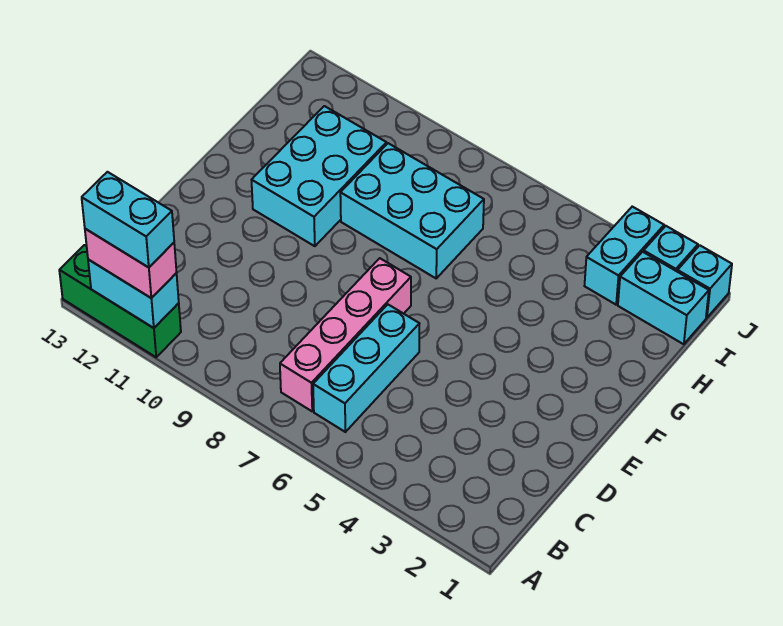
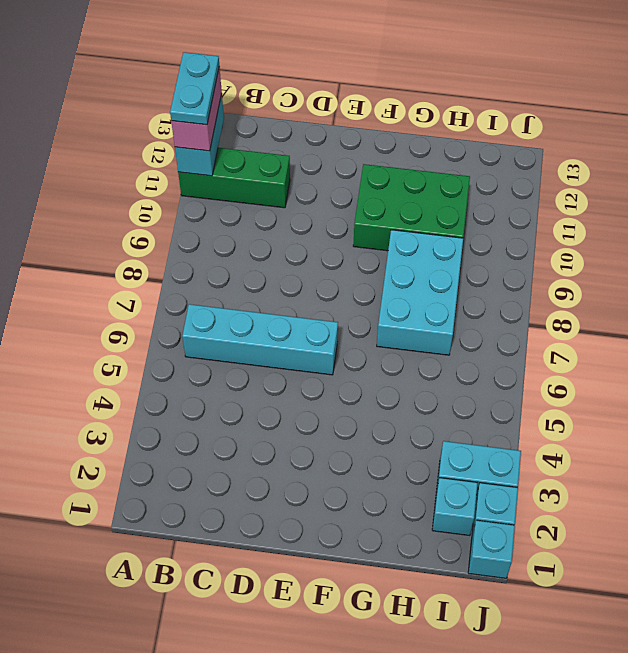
green 1x3 brick [59,245,181,357] -> green 1x3 brick turned to [178,148,290,208]
cyan 1x2 brick [82,172,174,268] -> cyan 1x2 plate [170,52,219,125]
cyan 1x3 brick [313,305,419,432] -> cyan 1x4 brick [182,304,338,375]
pink 1x4 brick [280,258,411,411] -> none
cyan 2x3 brick [252,106,387,246] -> green 2x3 brick [353,164,470,251]
cyan 1x2 brick [618,252,709,344] -> cyan 1x1 brick [432,478,477,536]

